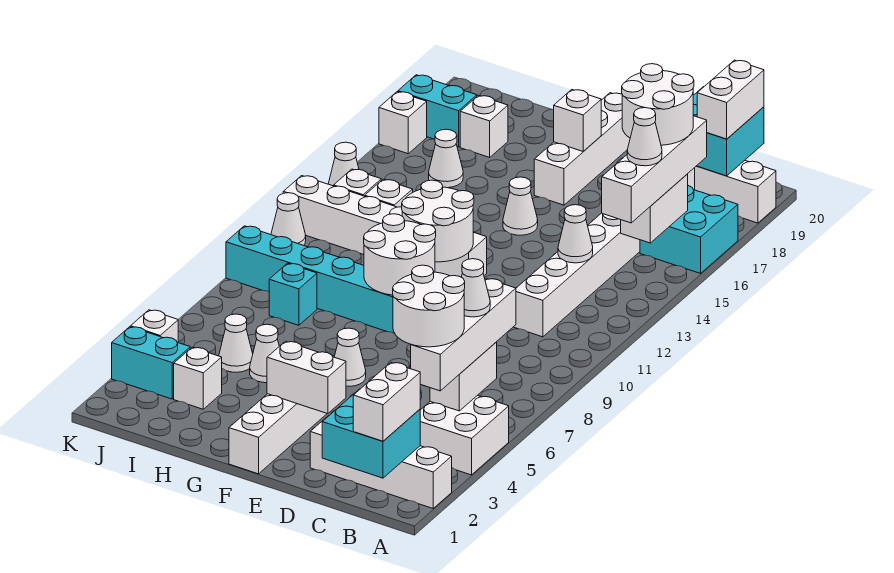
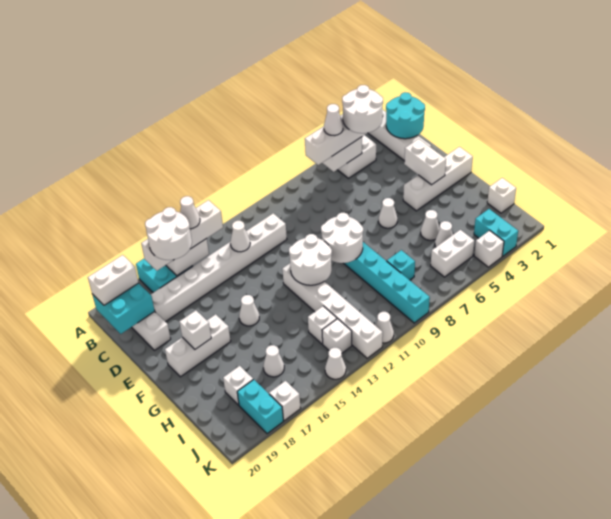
cyan 2x2 brick [322,389,420,478] -> cyan 2x2 round brick [386,92,425,139]
white 1x2 brick [353,363,420,441] -> white 1x2 brick moved to [431,230,474,277]
white 1x4 brick [534,93,630,205] -> white 1x3 brick [165,314,231,377]
white 1x1 brick [174,347,222,409] -> white 1x1 brick moved to [487,178,516,213]

